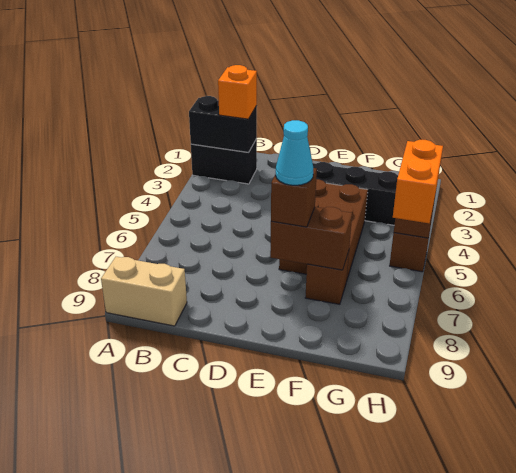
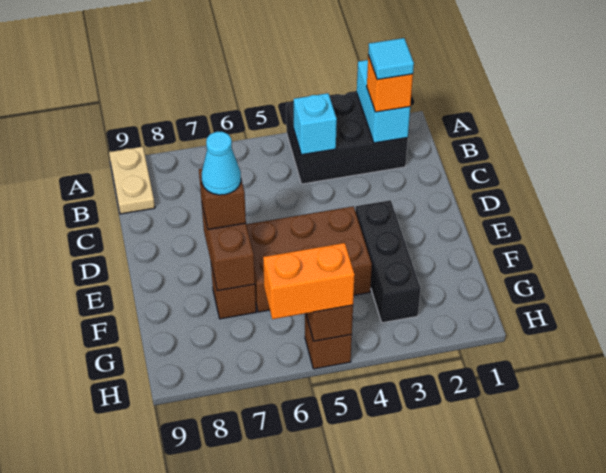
black 1x2 brick [191,139,257,184] -> black 2x3 brick [286,93,408,184]
black 1x2 brick [189,96,257,153] -> cyan 1x2 brick [357,60,410,143]
tan 1x2 brick [101,257,187,326] -> tan 1x2 plate [109,147,155,214]
none -> cyan 1x1 tile [368,38,414,80]
none -> cyan 1x1 brick [294,93,337,155]

